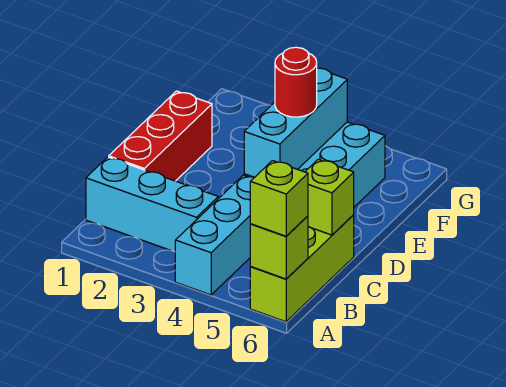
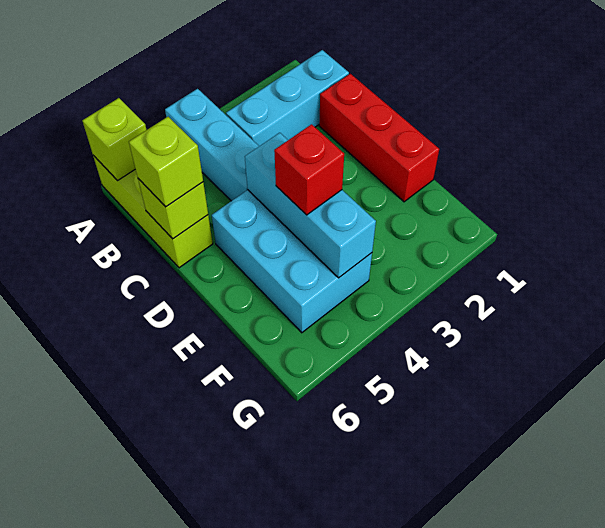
lime 1x1 brick [250,161,308,236] -> lime 1x1 brick moved to [129,117,203,207]
red 1x1 round brick [275,47,317,117] -> red 1x1 brick [274,124,344,215]

